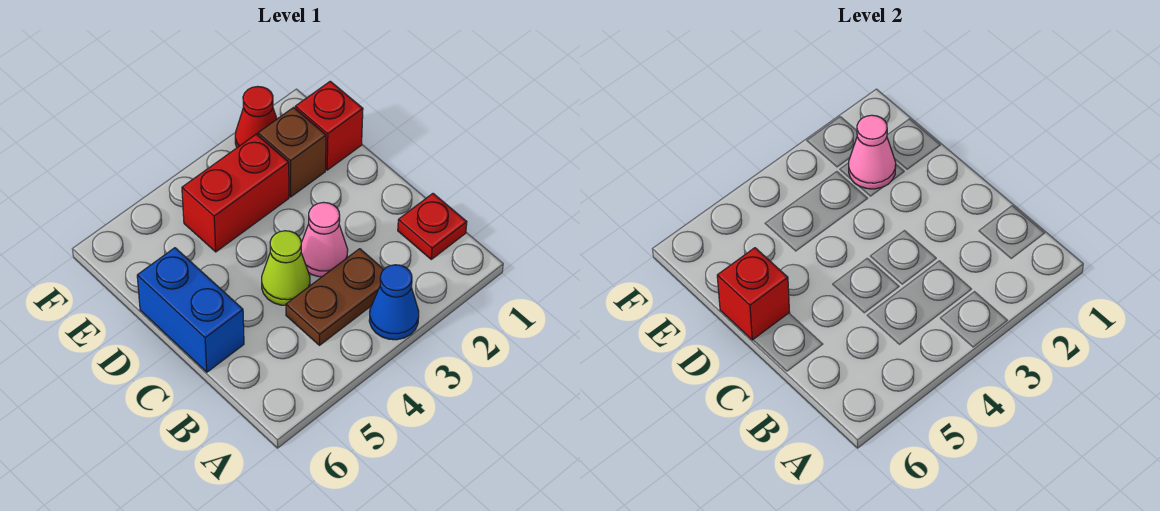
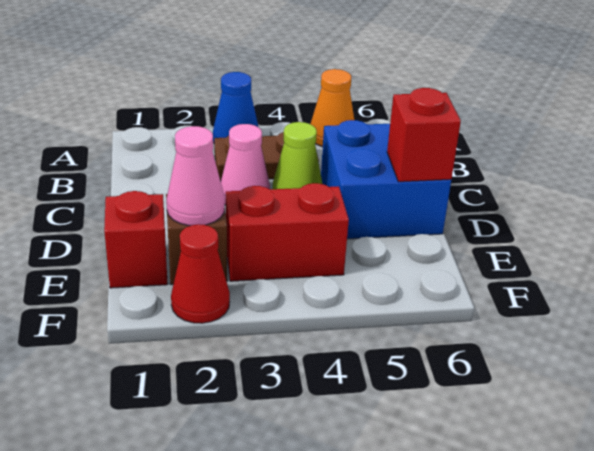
none -> orange 1x1 cone [311,69,354,147]
red 1x1 plate [398,194,467,259] -> none
blue 1x2 brick [137,248,244,372] -> blue 2x2 brick [321,120,451,239]

